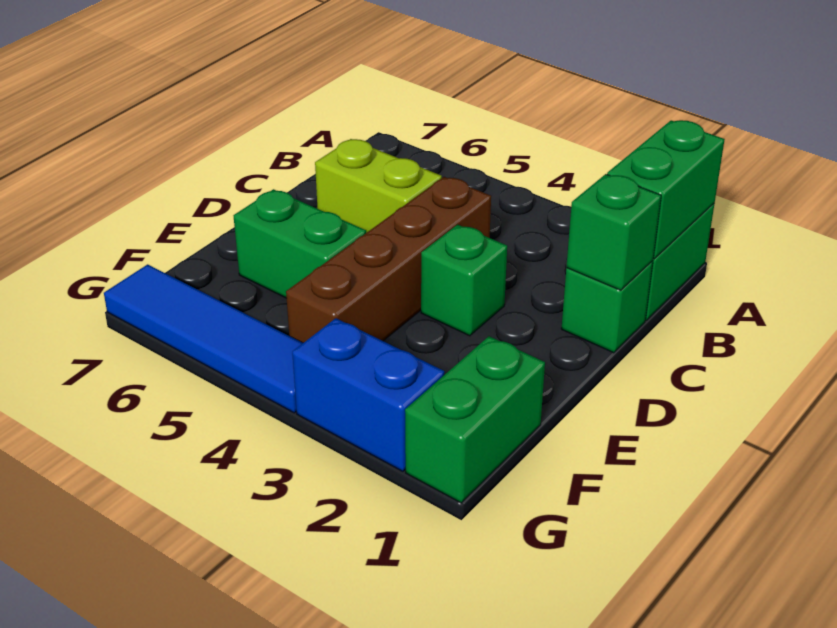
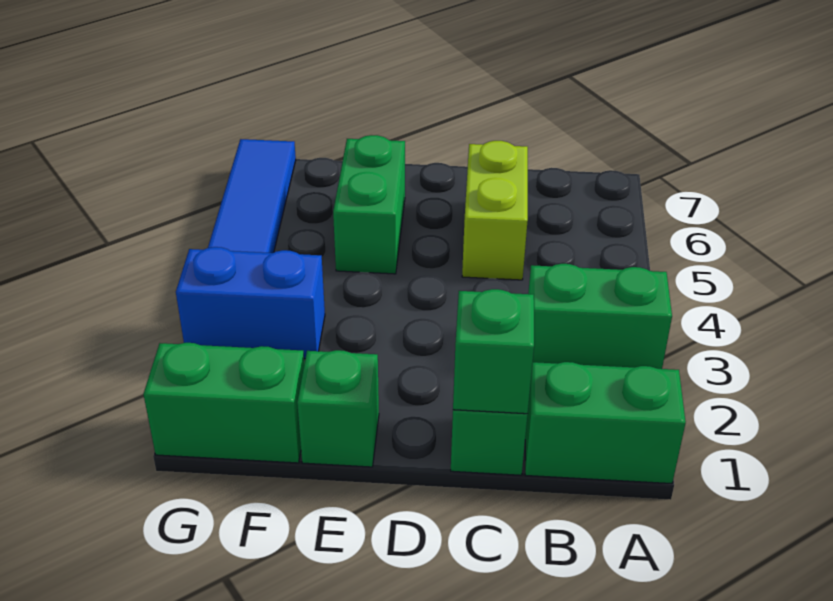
green 1x2 brick [607,120,725,259] -> green 1x2 brick moved to [528,264,672,369]
brown 1x4 brick [286,177,491,343] -> none
green 1x1 brick [421,225,507,336] -> green 1x1 brick moved to [297,350,379,467]
blue 1x2 brick [292,318,445,471] -> blue 1x2 brick turned to [176,247,325,359]

